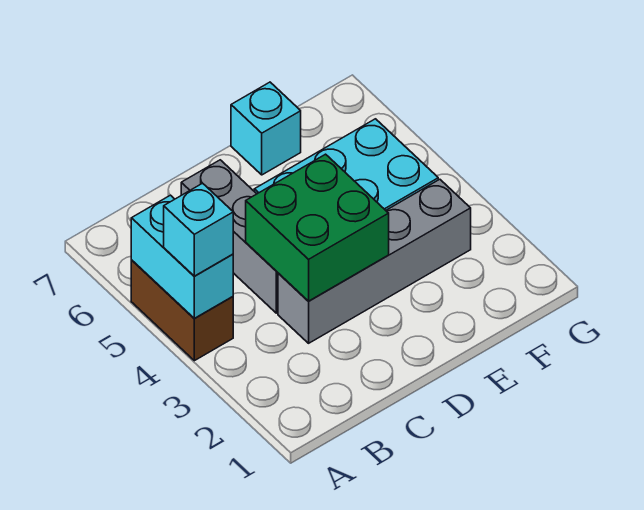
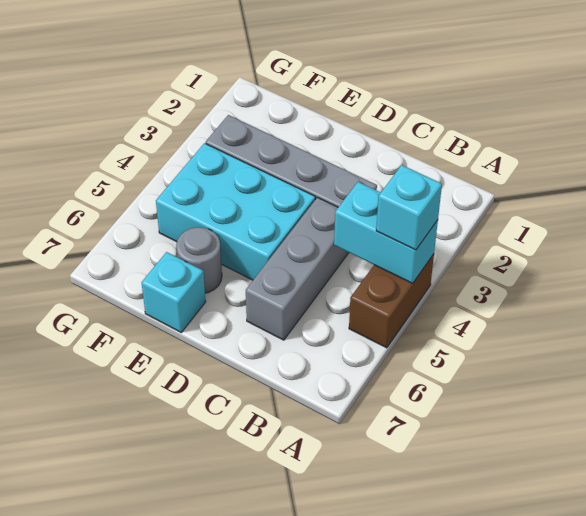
cyan 1x2 brick [131,195,233,318] -> cyan 1x2 brick turned to [334,182,438,283]
green 2x2 brick [246,154,389,301] -> none
none -> grey 1x1 round brick [176,227,222,293]

